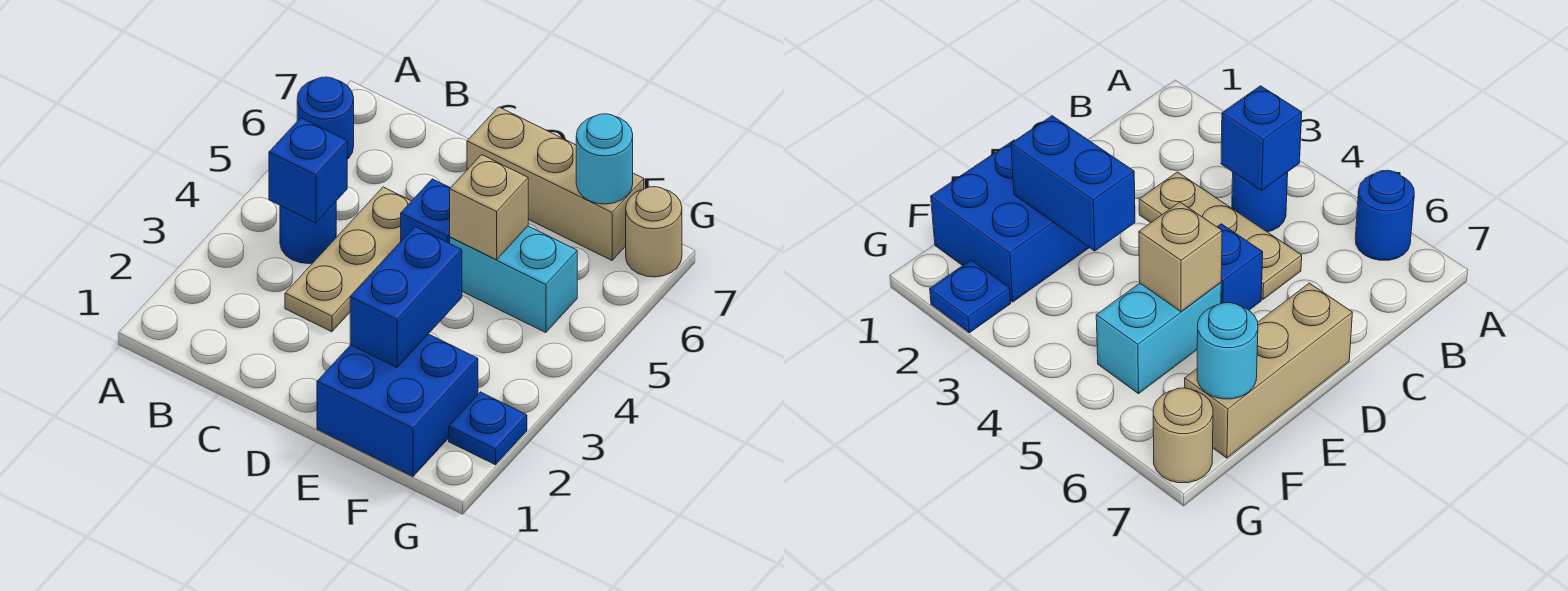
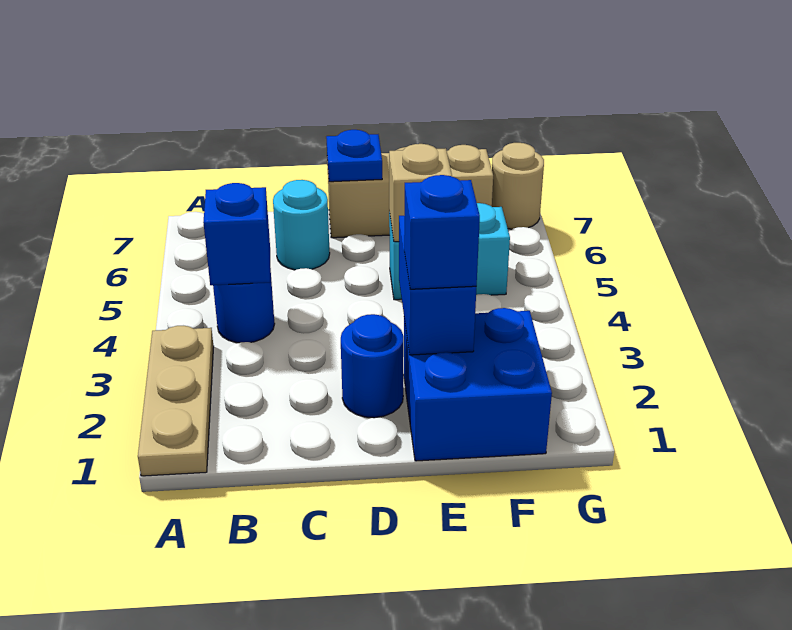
blue 1x1 round brick [297,77,354,159] -> blue 1x1 round brick moved to [341,314,404,418]
tan 1x3 plate [285,187,411,332] -> tan 1x3 plate moved to [138,326,214,476]
blue 1x1 brick [401,179,450,243] -> blue 1x1 brick moved to [404,175,480,289]
cyan 1x1 round brick [576,114,633,204] -> cyan 1x1 round brick moved to [273,180,330,270]
blue 1x1 plate [449,392,527,465] -> blue 1x1 plate moved to [326,130,382,182]

